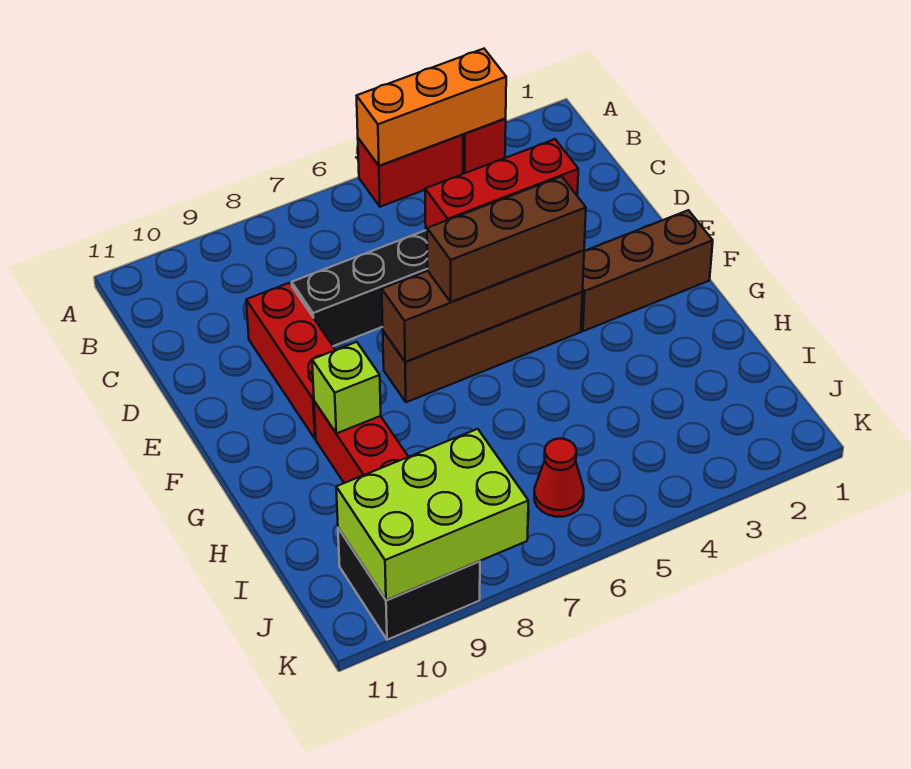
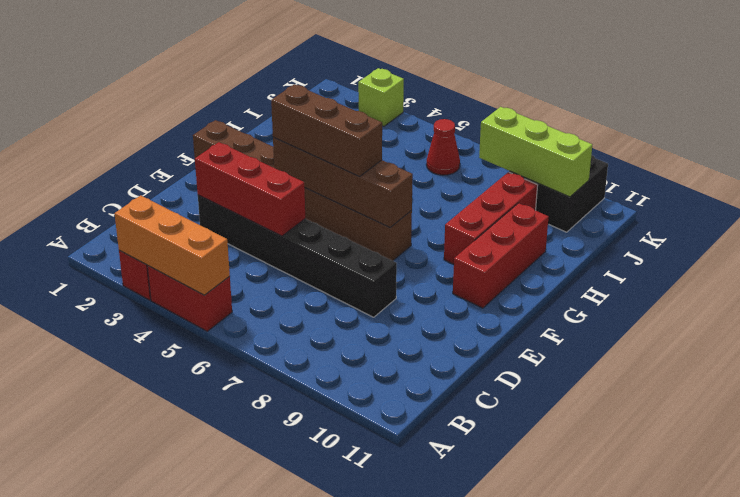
red 1x3 brick [246,283,335,439] -> red 1x3 brick moved to [453,203,548,308]
lime 1x1 brick [312,342,381,434] -> lime 1x1 brick moved to [358,68,404,126]
lime 2x3 brick [336,429,528,600] -> lime 1x3 brick [479,107,592,197]

